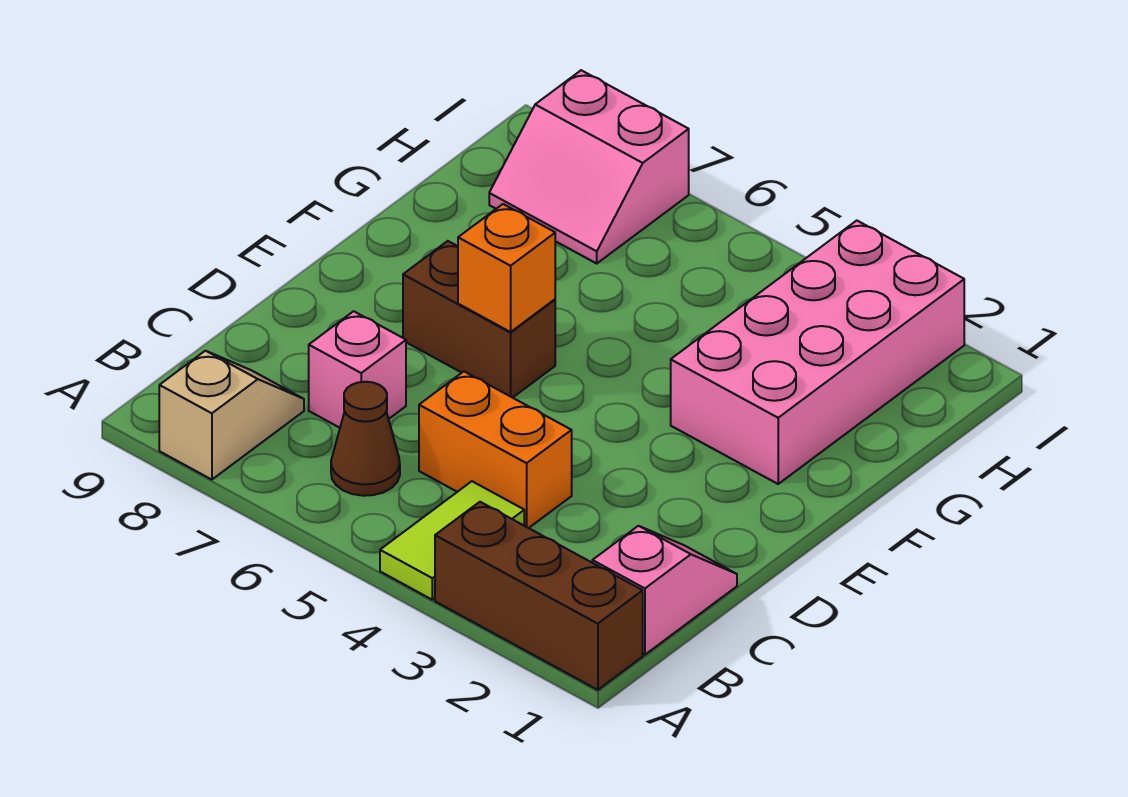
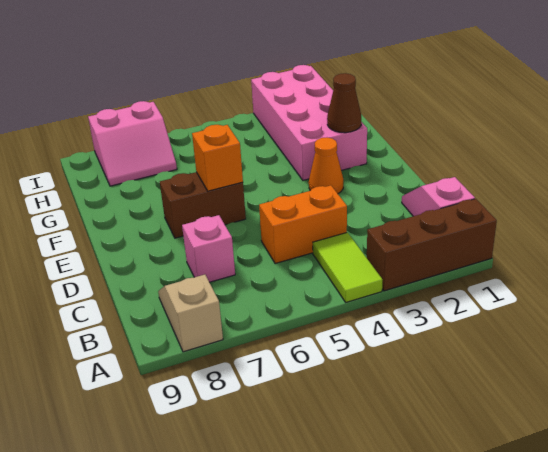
brown 1x1 cone [331,382,400,496] -> brown 1x1 cone moved to [327,73,361,133]
none -> orange 1x1 cone [309,137,343,193]

